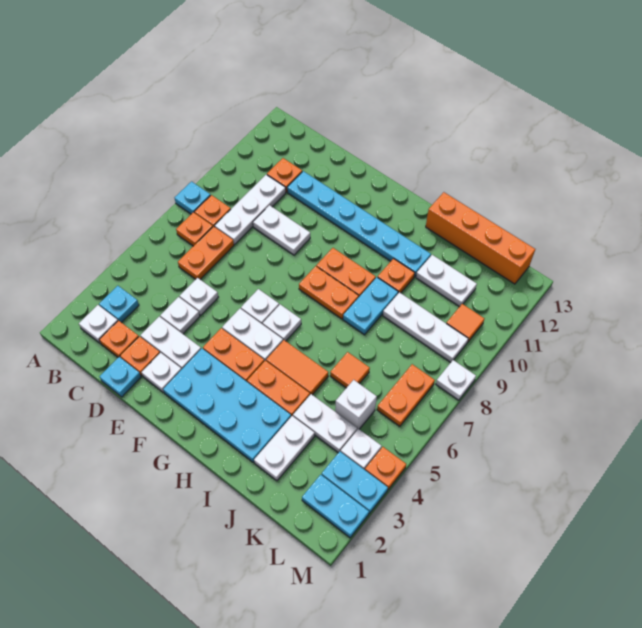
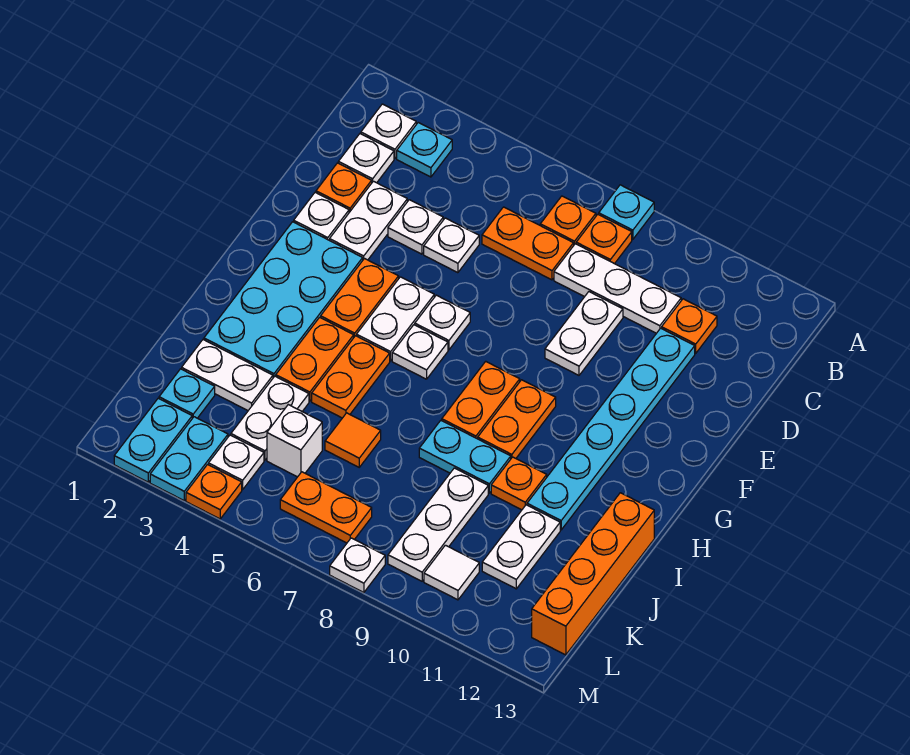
orange 1x1 plate [99,321,139,358] -> white 1x1 plate [338,134,394,183]
cyan 1x1 plate [100,357,141,397] -> cyan 1x1 plate moved to [159,369,215,418]
orange 1x2 tile [266,340,328,395] -> orange 1x2 plate [312,336,390,418]
orange 1x1 tile [446,304,485,342] -> white 1x1 tile [424,545,479,600]

